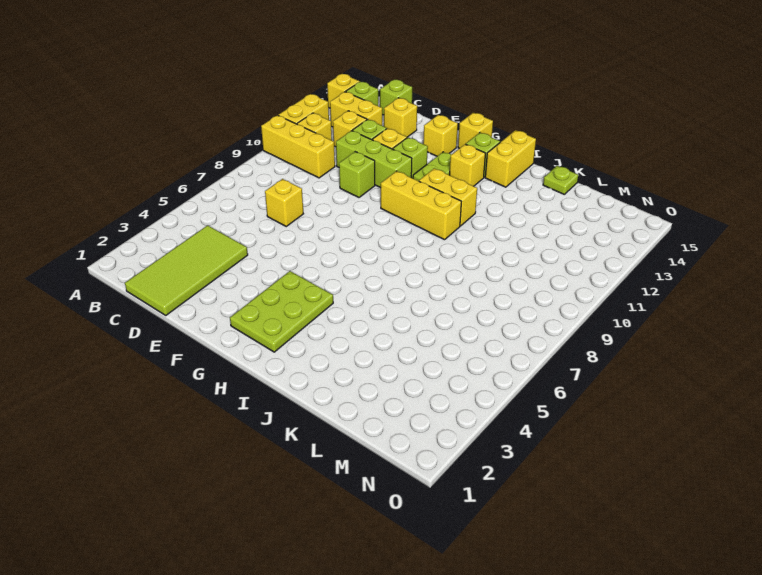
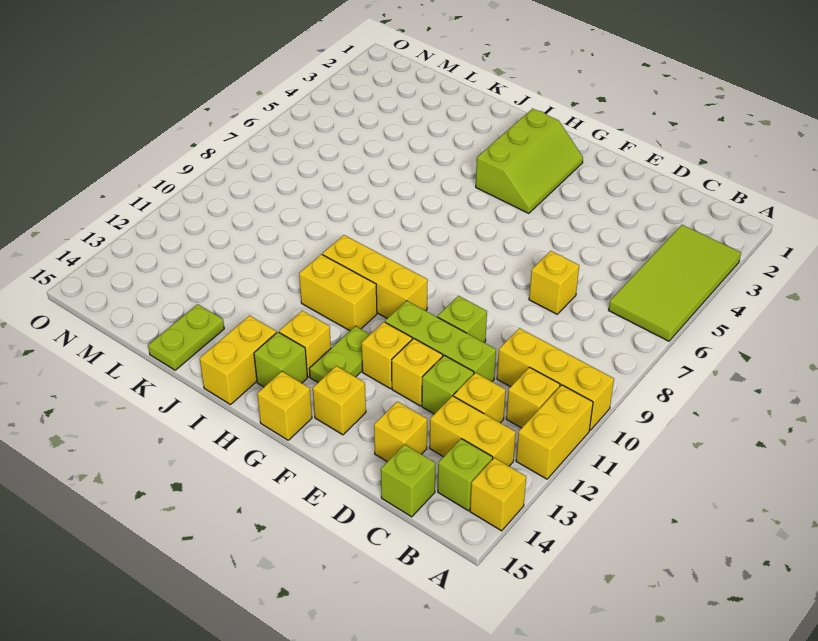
lime 2x4 tile [125,225,248,315] -> lime 2x4 tile moved to [609,225,741,341]
lime 1x1 brick [393,137,428,178] -> yellow 1x1 brick [362,322,412,389]
lime 2x3 plate [230,271,333,352] -> lime 2x3 slope [476,109,583,213]
lime 1x1 plate [543,166,578,194] -> lime 1x2 plate [148,304,224,370]

